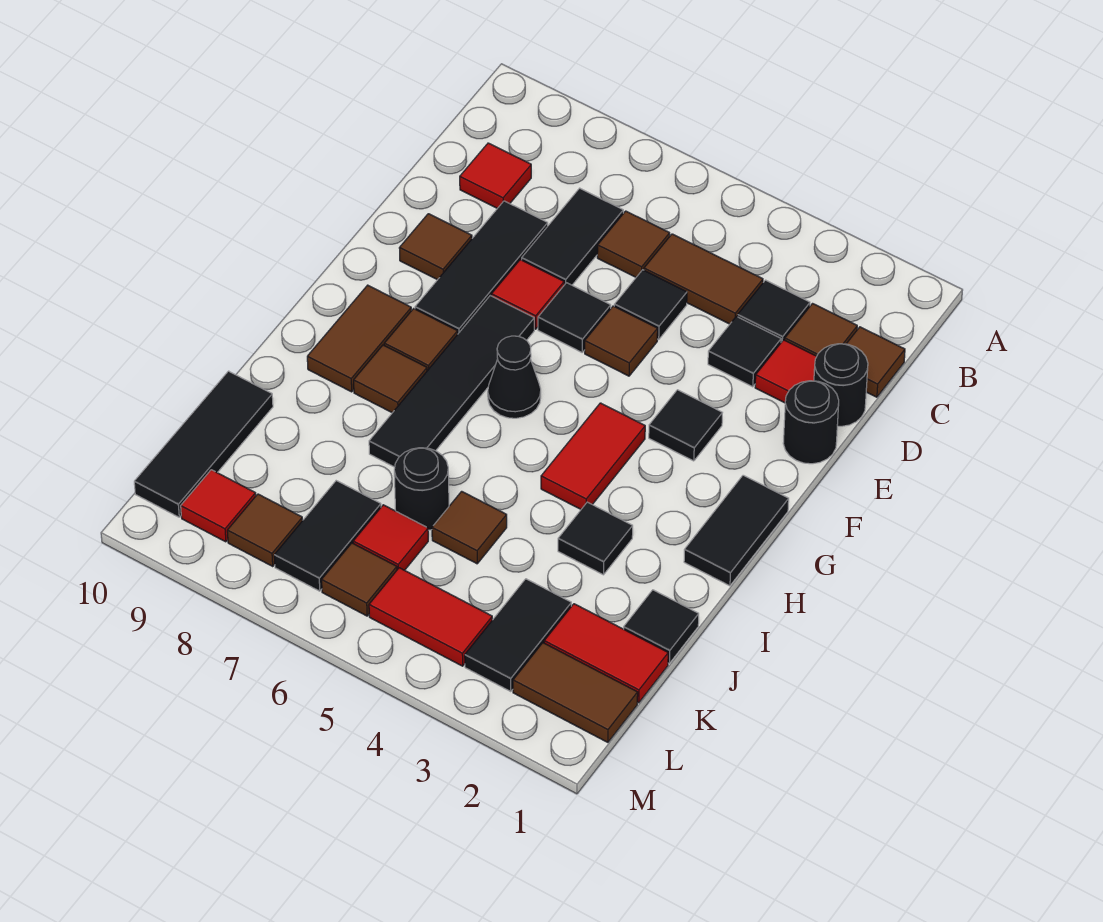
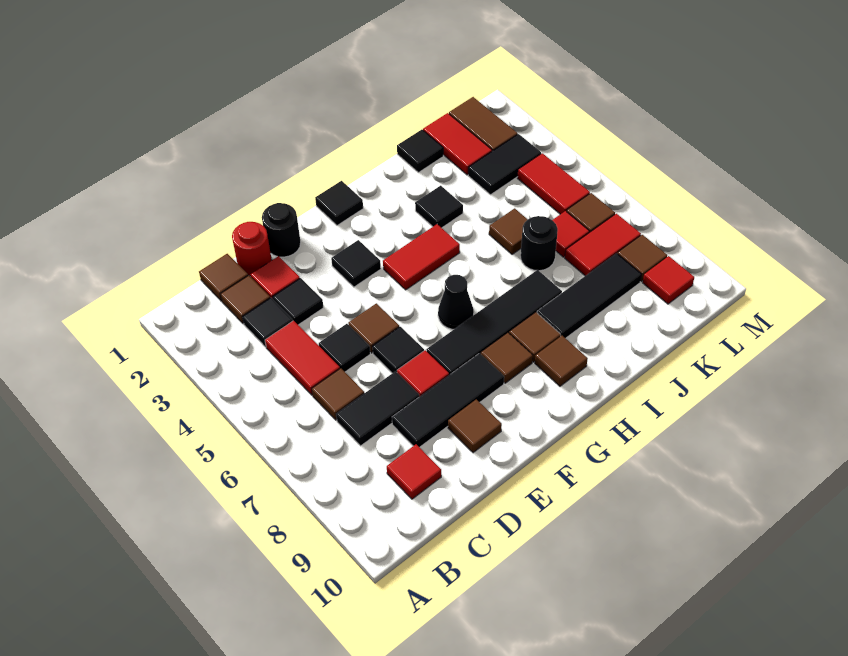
brown 1x2 tile [644,234,763,324] -> red 1x2 tile [265,321,340,395]
black 1x1 round brick [814,344,868,426] -> red 1x1 round brick [232,222,272,276]
black 1x2 tile [684,475,789,586] -> black 1x1 tile [315,181,363,225]
brown 1x2 tile [307,285,411,392] -> brown 1x1 tile [535,336,588,386]
black 1x3 tile [134,371,273,517] -> black 1x3 tile moved to [537,253,641,338]
black 1x2 tile [274,481,381,591] -> red 1x2 tile [565,214,641,276]

